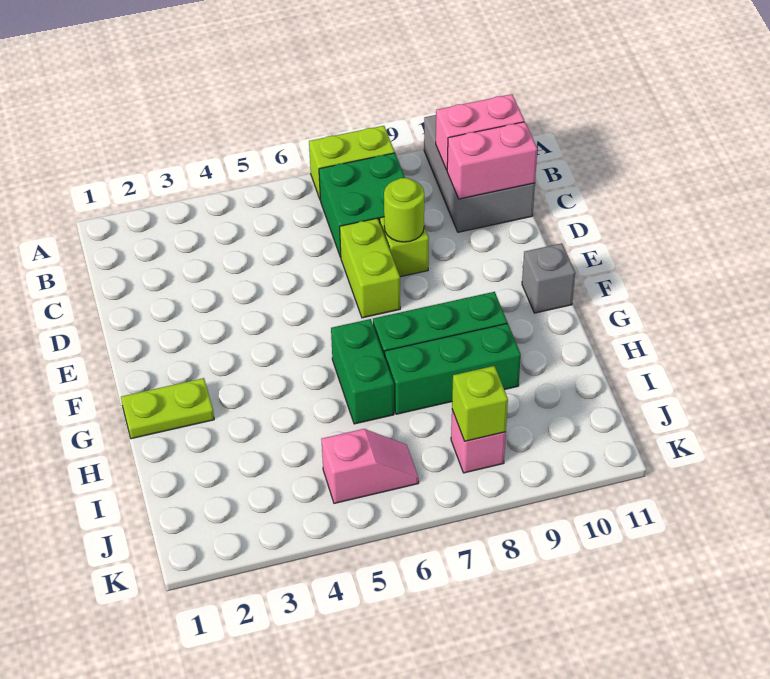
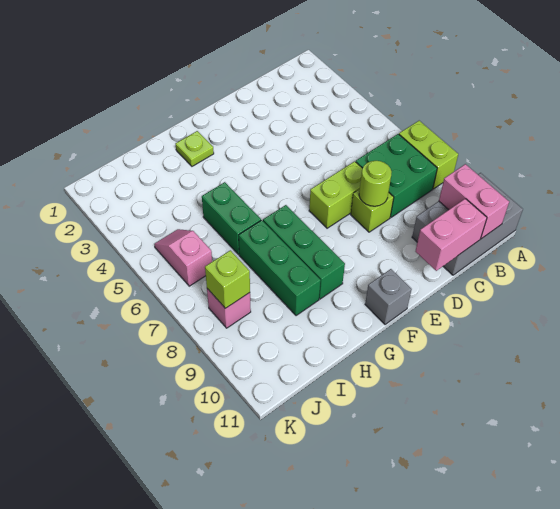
pink 1x2 brick [447,122,537,199] -> pink 1x2 brick turned to [415,199,487,271]
lime 1x2 plate [121,378,214,439] -> lime 1x1 plate [176,131,214,166]
green 1x2 brick [331,319,394,424] -> green 1x2 brick turned to [202,182,261,255]
pink 1x2 slope [321,429,419,503] -> pink 1x2 slope turned to [154,229,212,286]

